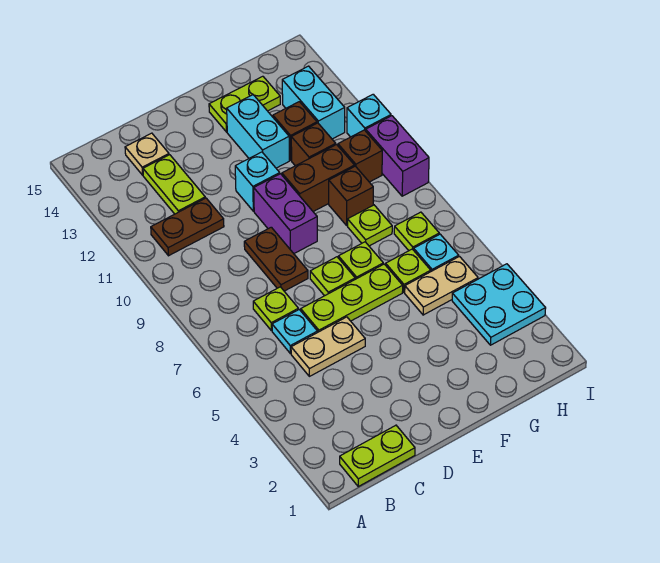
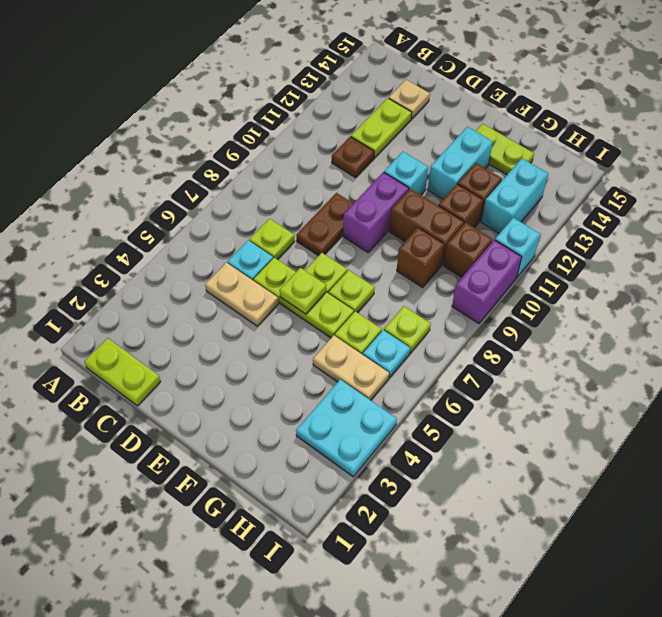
brown 1x2 plate [151,198,224,256] -> brown 1x1 plate [332,137,374,178]
lime 1x1 plate [348,205,392,246] -> lime 1x1 plate moved to [280,268,326,314]

